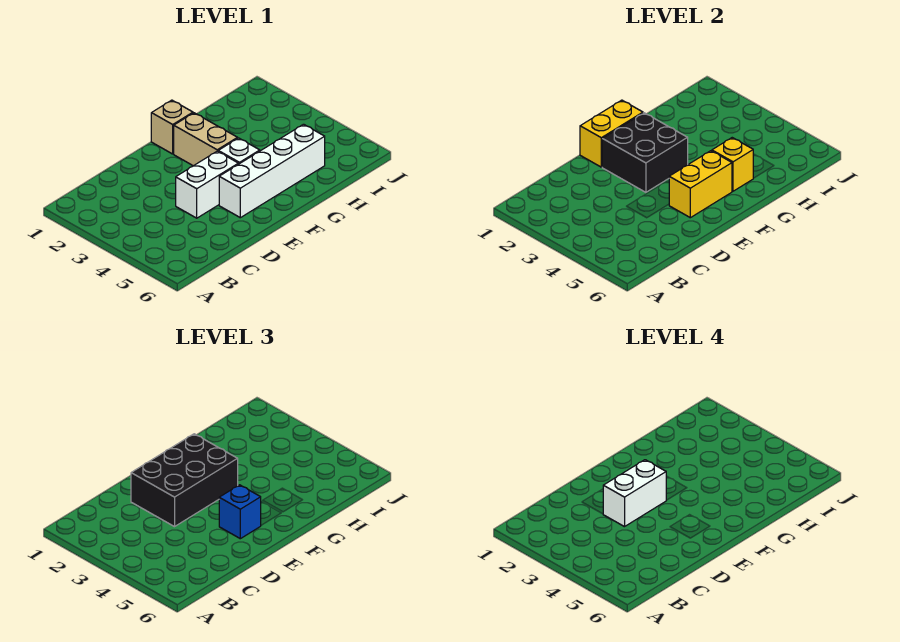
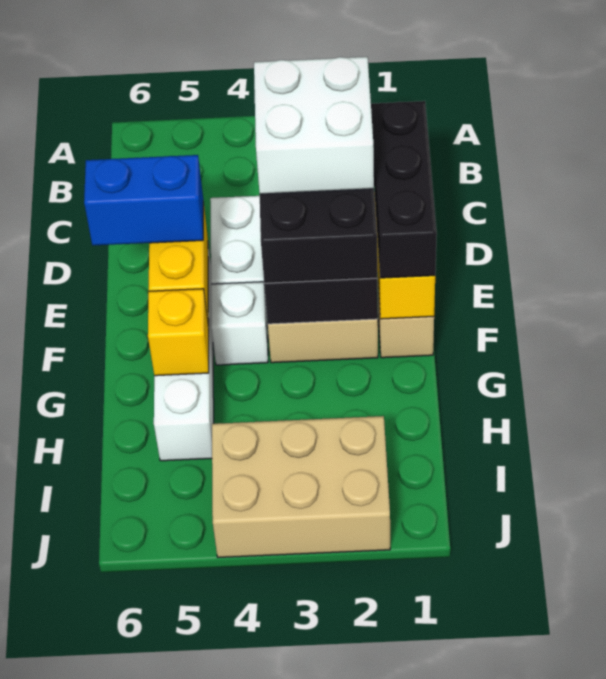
none -> black 1x3 brick [371,101,437,278]
white 1x2 brick [603,460,666,527] -> white 2x2 brick [254,57,374,194]
blue 1x1 brick [219,485,261,539] -> blue 1x2 brick [84,155,203,245]
none -> tan 2x3 brick [212,416,390,557]

